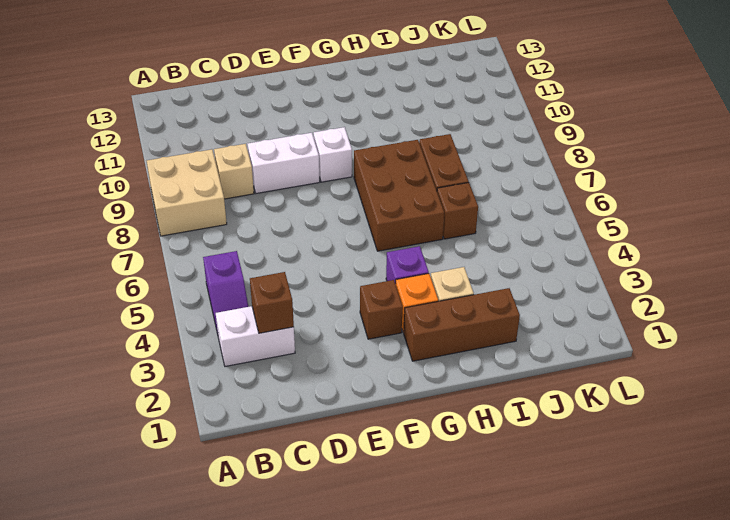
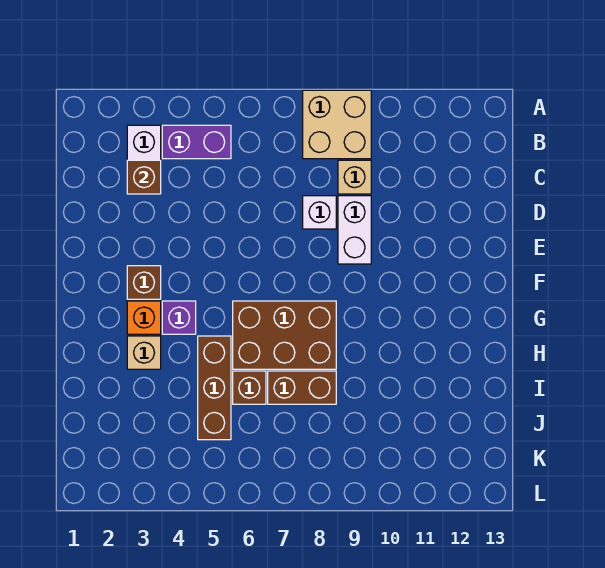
purple 1x2 slope [203,251,248,334] -> purple 1x2 brick [162,125,231,159]
white 1x1 brick [314,127,352,182] -> white 1x1 brick moved to [303,196,336,229]
brown 1x3 brick [403,288,520,361] -> brown 1x3 brick moved to [198,336,231,440]

